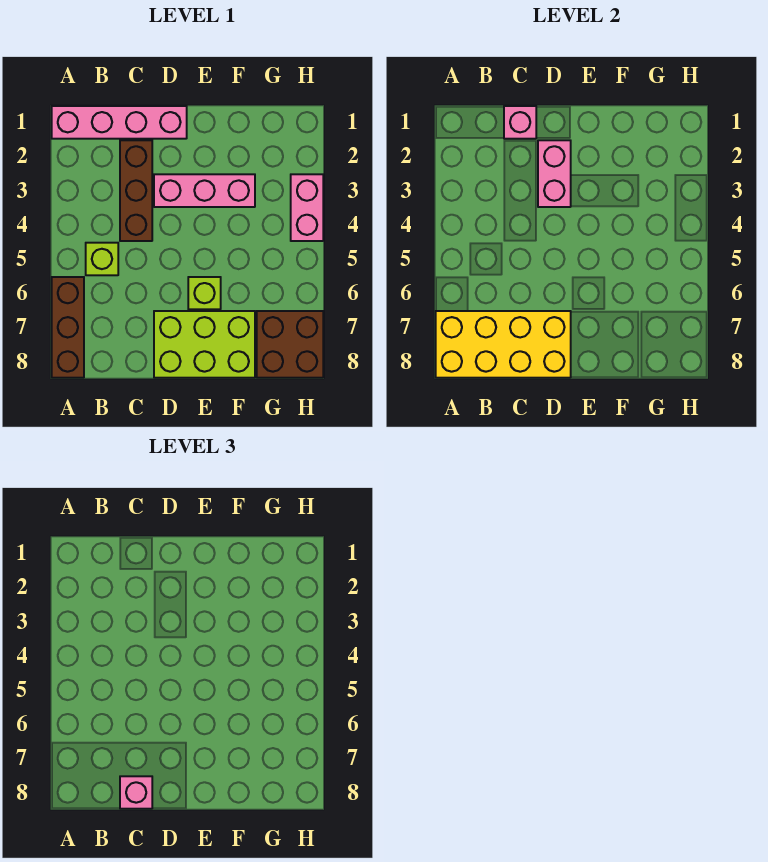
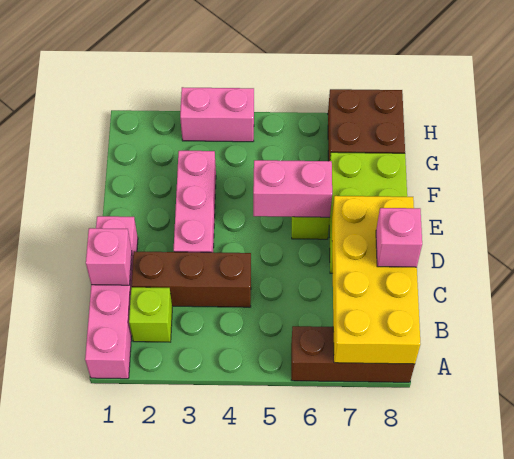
lime 1x1 brick [86,243,118,275] -> lime 1x1 brick moved to [129,287,172,342]
pink 1x2 brick [538,140,571,207] -> pink 1x2 brick moved to [253,160,332,217]

